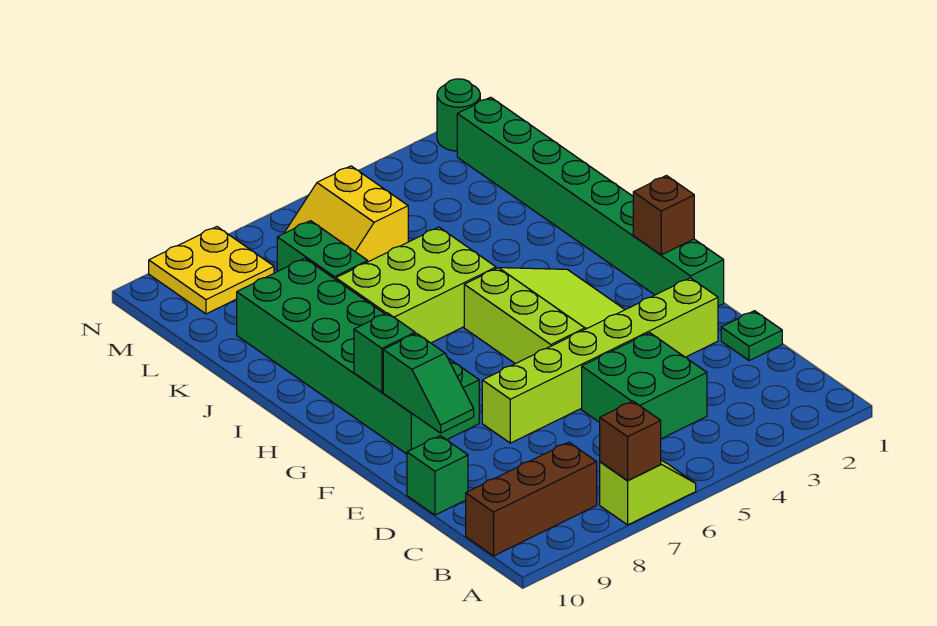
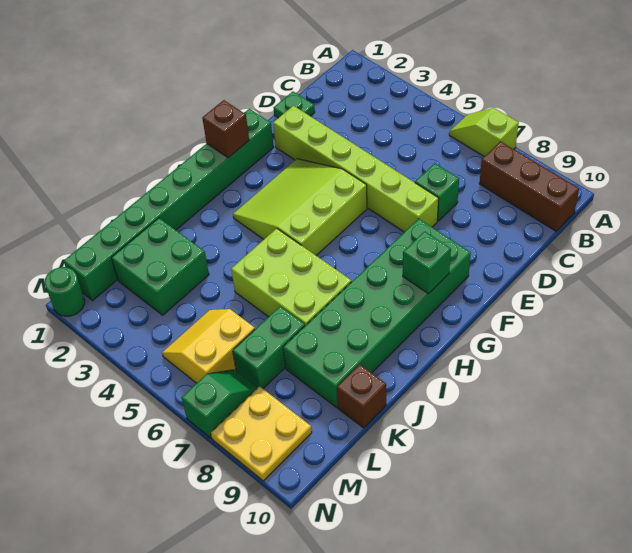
brown 1x1 brick [600,401,661,480] -> brown 1x1 brick moved to [337,364,386,428]
green 2x2 brick [582,333,707,439] -> green 2x2 brick moved to [112,218,209,315]
green 1x1 brick [407,436,468,515] -> green 1x1 brick moved to [415,163,459,221]
green 1x2 slope [383,333,474,433] -> green 1x2 slope moved to [182,370,258,438]
yellow 2x2 slope [284,166,408,262] -> yellow 2x2 slope turned to [162,309,255,383]

